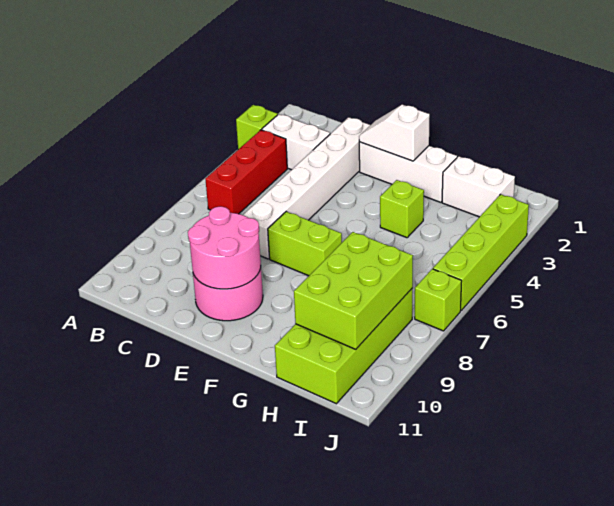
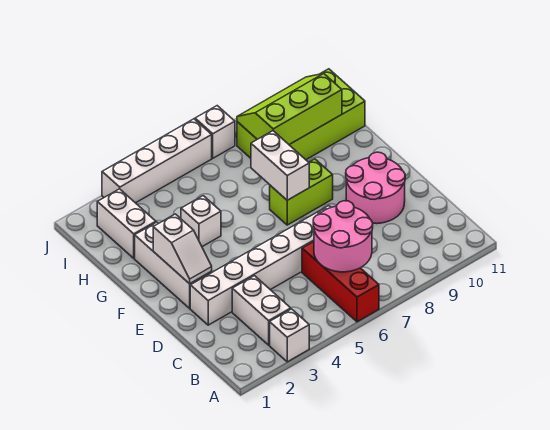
lime 1x1 brick [236,105,278,149] -> white 1x1 brick [270,309,309,362]
red 1x3 brick [205,130,287,214] -> red 1x3 brick turned to [302,242,379,322]
pink 2x2 round brick [188,206,261,289] -> pink 2x2 round brick moved to [313,201,373,272]
lime 1x2 brick [268,212,342,276] -> lime 1x2 brick turned to [270,159,333,225]
none -> white 1x2 brick [251,131,309,200]
lime 1x1 brick [380,180,424,238] -> white 1x1 brick [181,196,221,247]
lime 2x3 brick [294,232,413,349] -> lime 2x3 slope [237,73,342,145]
lime 1x4 brick [433,194,529,310] -> white 1x4 brick [102,119,212,203]
lime 1x1 brick [415,269,462,331] -> white 1x1 brick [195,106,235,158]

